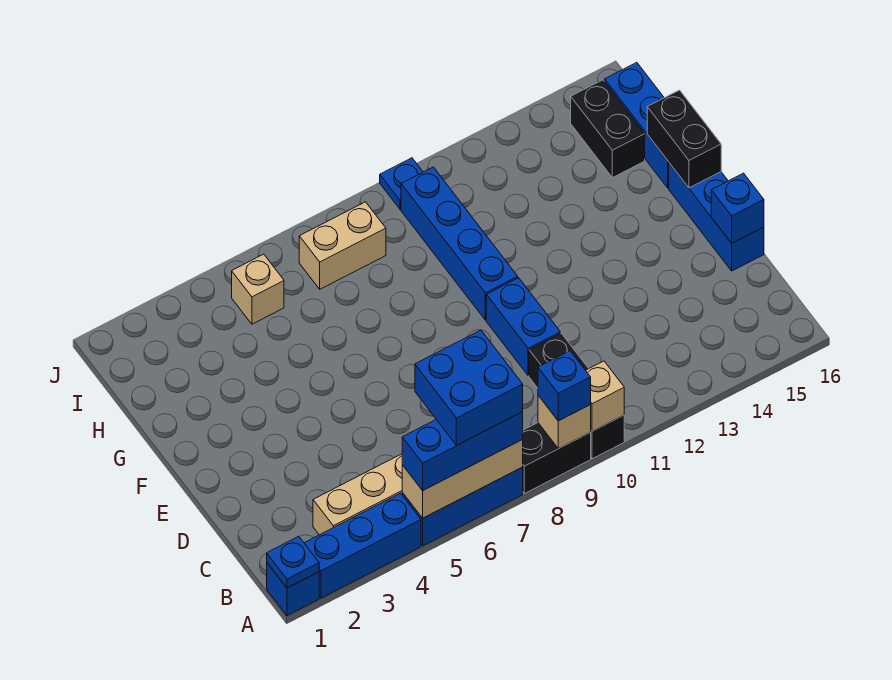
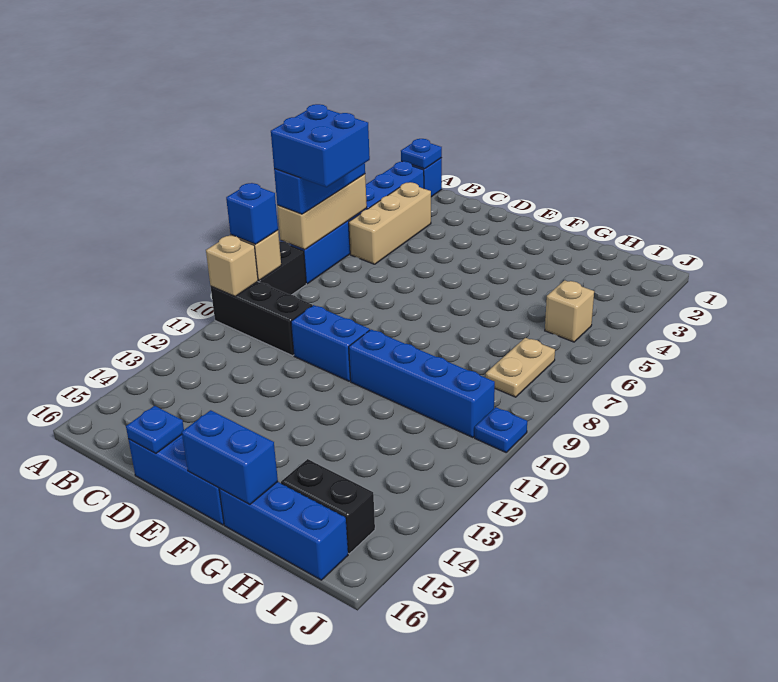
blue 1x1 brick [711,173,764,243] -> blue 1x1 plate [126,406,184,454]
black 1x2 brick [647,90,721,188] -> blue 1x2 brick [182,410,278,505]
tan 1x2 brick [299,202,386,289] -> tan 1x2 plate [486,338,555,397]

